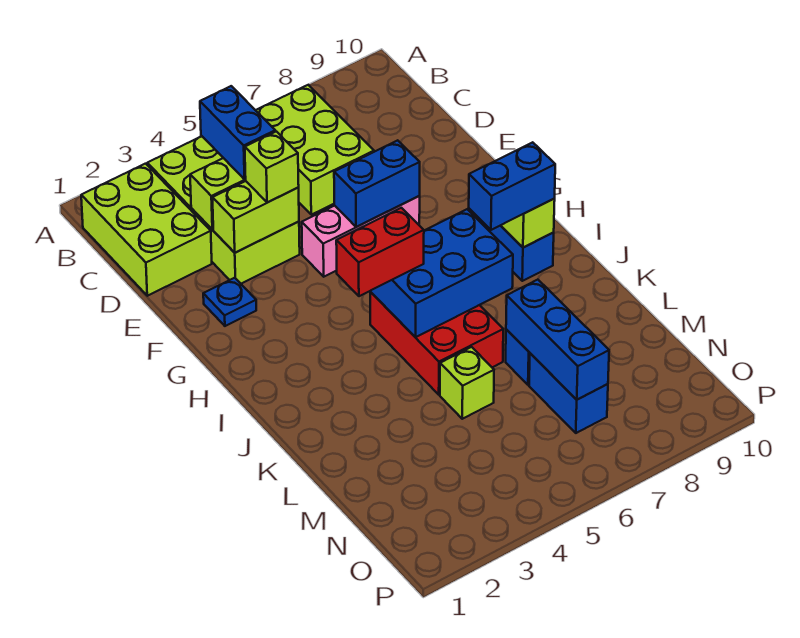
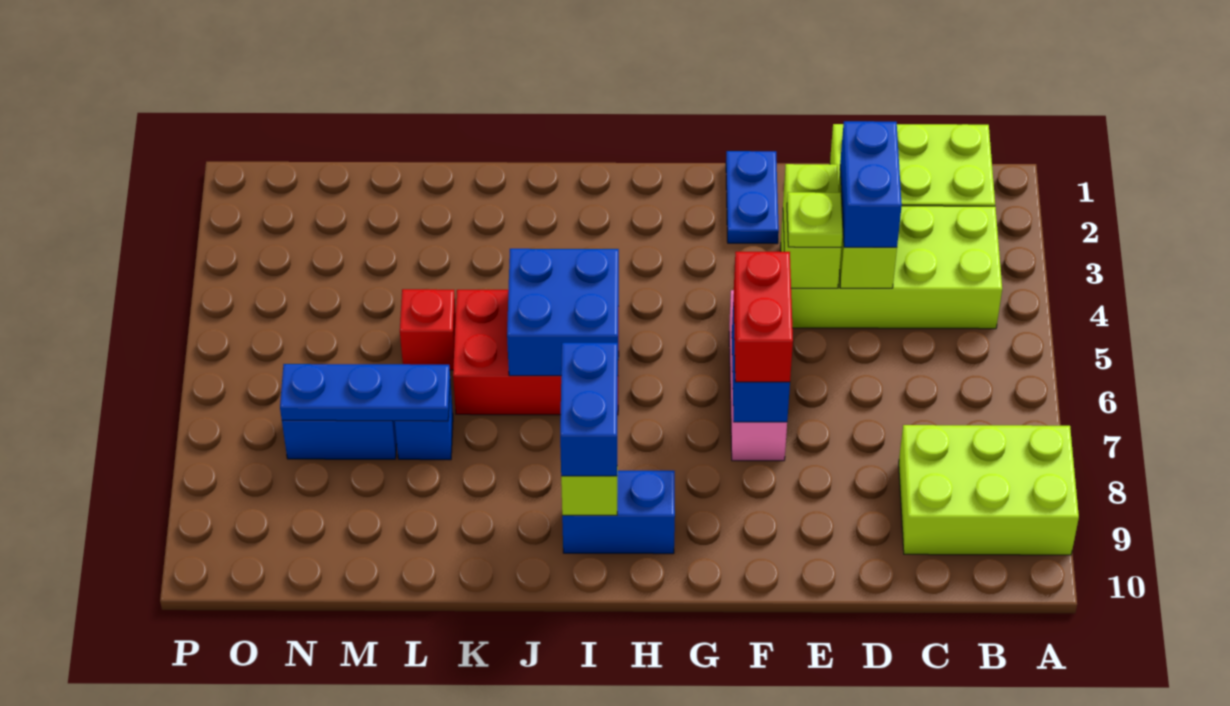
lime 2x3 brick [256,85,374,215] -> lime 2x3 brick moved to [899,425,1079,555]
blue 1x2 brick [200,86,275,179] -> blue 1x2 brick turned to [840,121,902,247]
lime 1x1 brick [245,131,299,203] -> lime 1x1 plate [787,192,843,247]
blue 1x1 plate [203,278,256,326] -> blue 1x2 plate [726,151,779,244]
red 1x2 brick [336,208,424,296] -> red 1x2 brick moved to [734,252,793,382]
blue 2x3 brick [370,209,513,337] -> blue 2x2 brick [507,249,619,376]
lime 1x1 brick [440,347,494,419] -> red 1x1 brick [400,289,456,370]
blue 1x3 brick [506,280,609,400] -> blue 1x3 plate [280,364,450,421]

